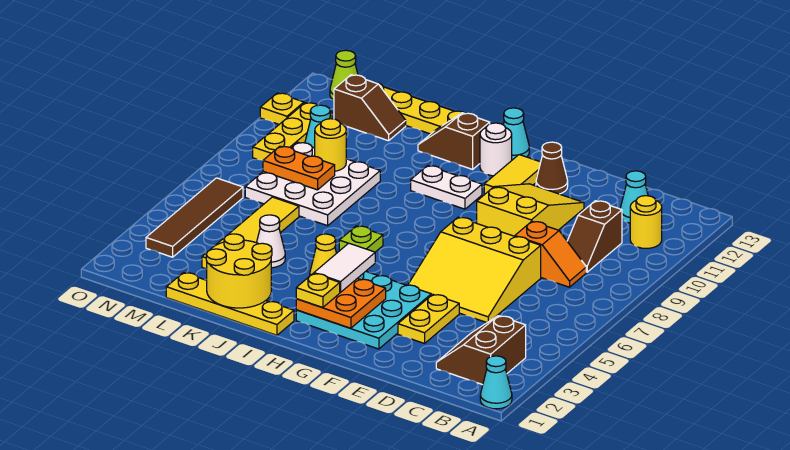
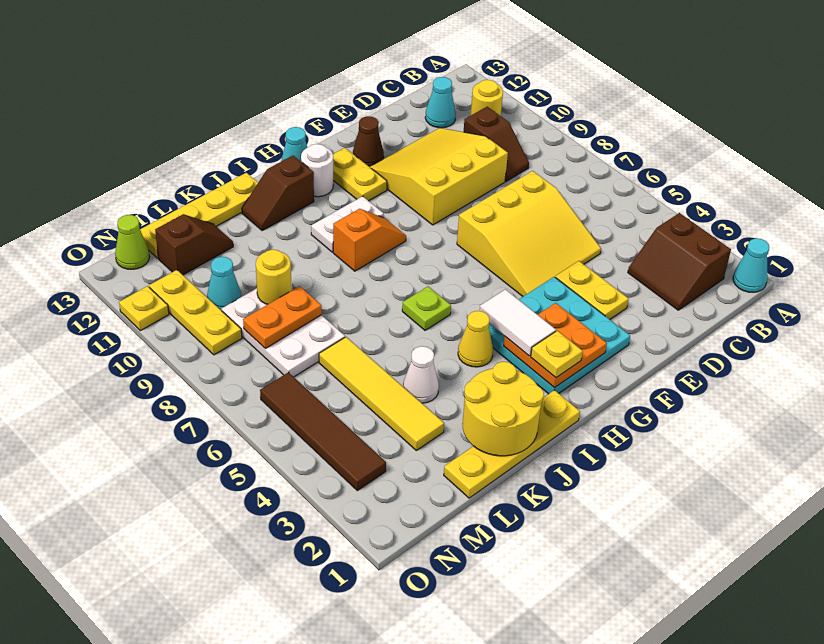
orange 1x2 slope [515,221,586,287] -> orange 1x2 slope moved to [333,209,406,271]
yellow 2x3 slope [477,184,584,236] -> yellow 3x3 slope [370,128,508,225]
yellow 1x2 tile [484,155,541,195] -> yellow 1x2 plate [333,148,387,201]
white 3x3 plate [245,142,380,226] -> white 2x3 plate [222,288,345,377]

